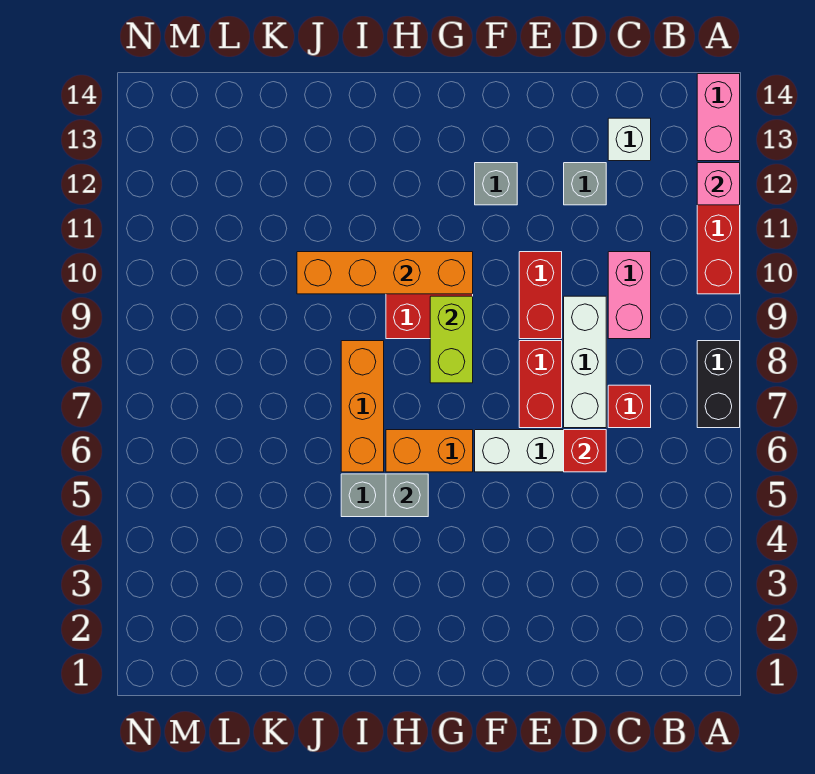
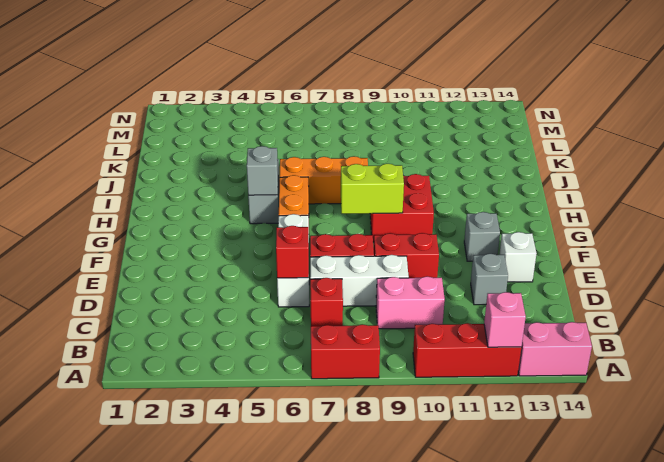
black 1x2 brick [697,341,740,428] -> red 1x2 brick [311,324,380,379]
white 1x1 brick [608,118,651,161] -> white 1x1 brick moved to [499,232,537,282]
orange 1x4 brick [297,252,473,294] -> none

